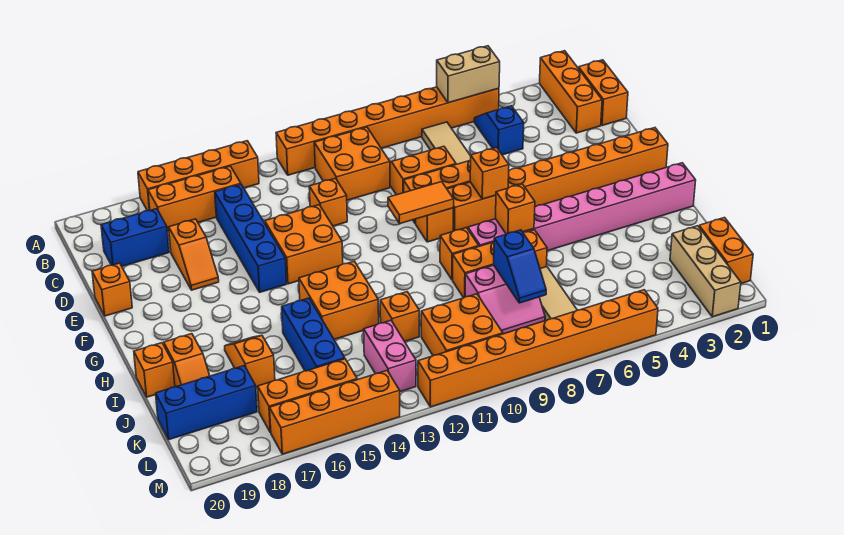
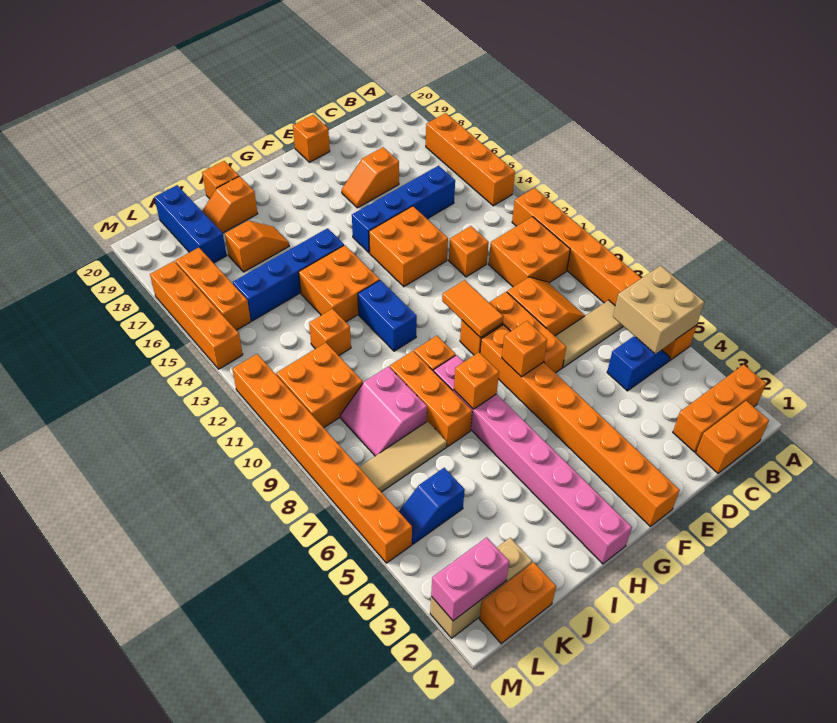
tan 1x2 brick [437,46,500,103] -> tan 2x2 brick [613,266,704,354]
orange 1x3 brick [148,166,241,231] -> none
blue 1x2 brick [101,209,169,266] -> blue 1x2 brick moved to [358,280,417,351]
blue 1x3 brick [282,298,345,371] -> blue 1x4 brick [233,228,344,321]
blue 1x2 slope [494,230,546,303] -> blue 1x2 slope moved to [399,468,465,544]
pink 1x2 brick [364,320,416,392] -> pink 1x2 brick moved to [431,537,509,621]

